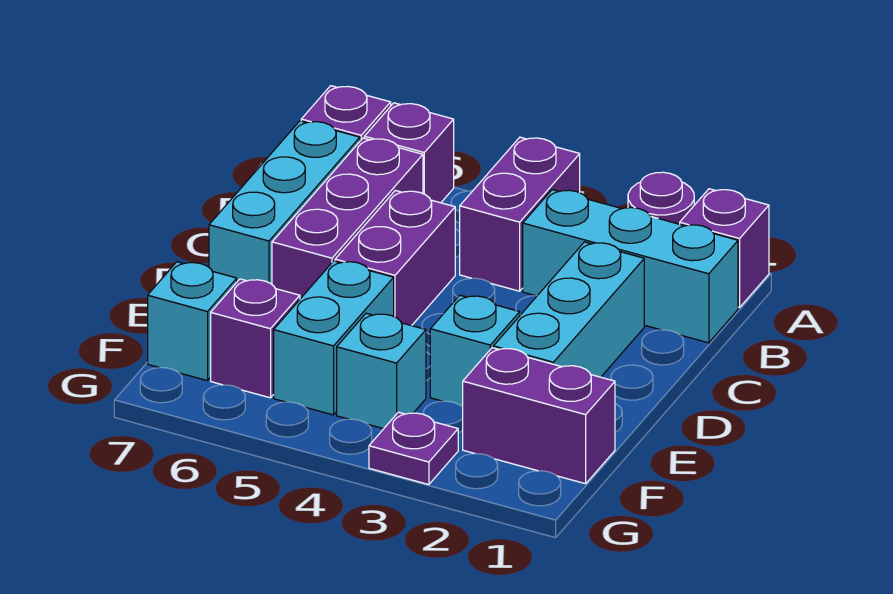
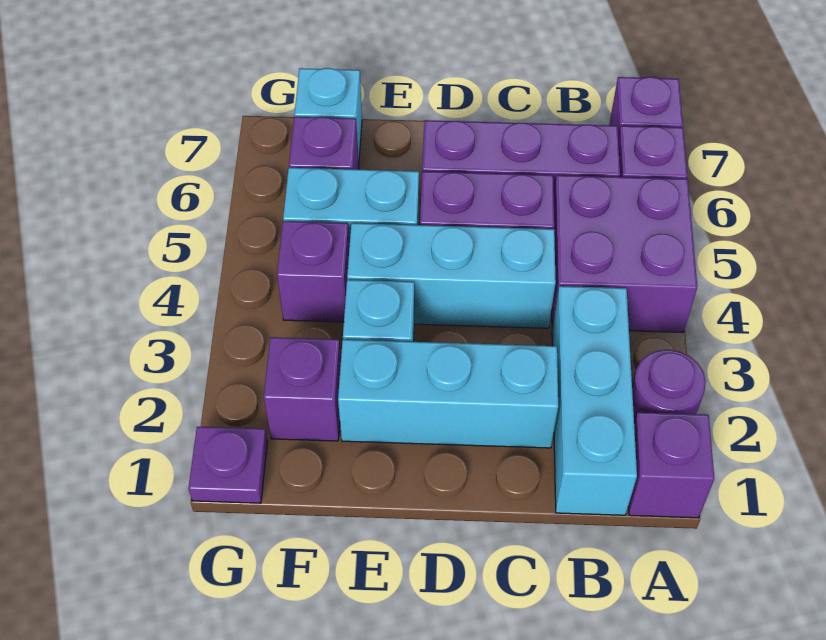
purple 1x2 brick [460,137,580,291] -> purple 2x2 brick [552,175,697,332]
cyan 1x3 brick [209,121,360,284] -> cyan 1x3 brick moved to [347,223,556,328]
purple 1x2 brick [463,348,615,484] -> purple 1x1 brick [264,337,341,441]
cyan 1x1 brick [337,313,426,429] -> purple 1x1 brick [277,221,350,322]
purple 1x1 plate [369,412,458,485] -> purple 1x1 plate moved to [188,427,267,503]

